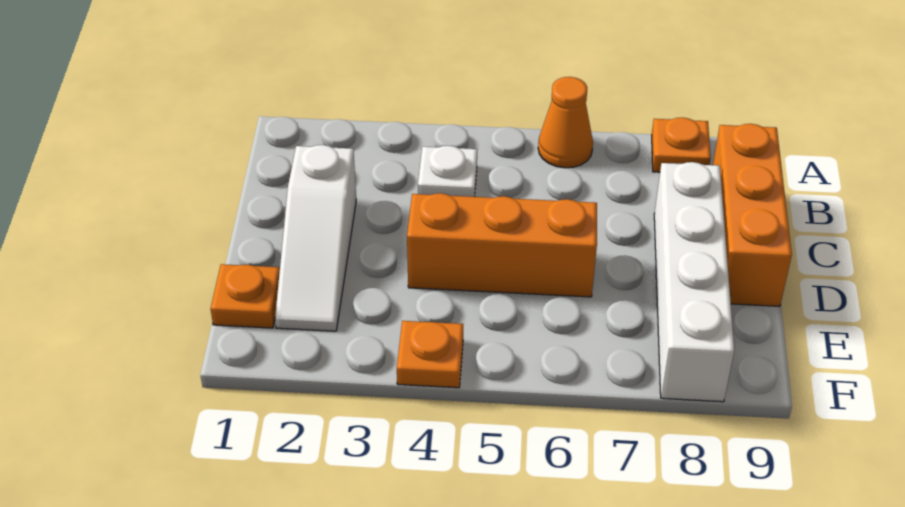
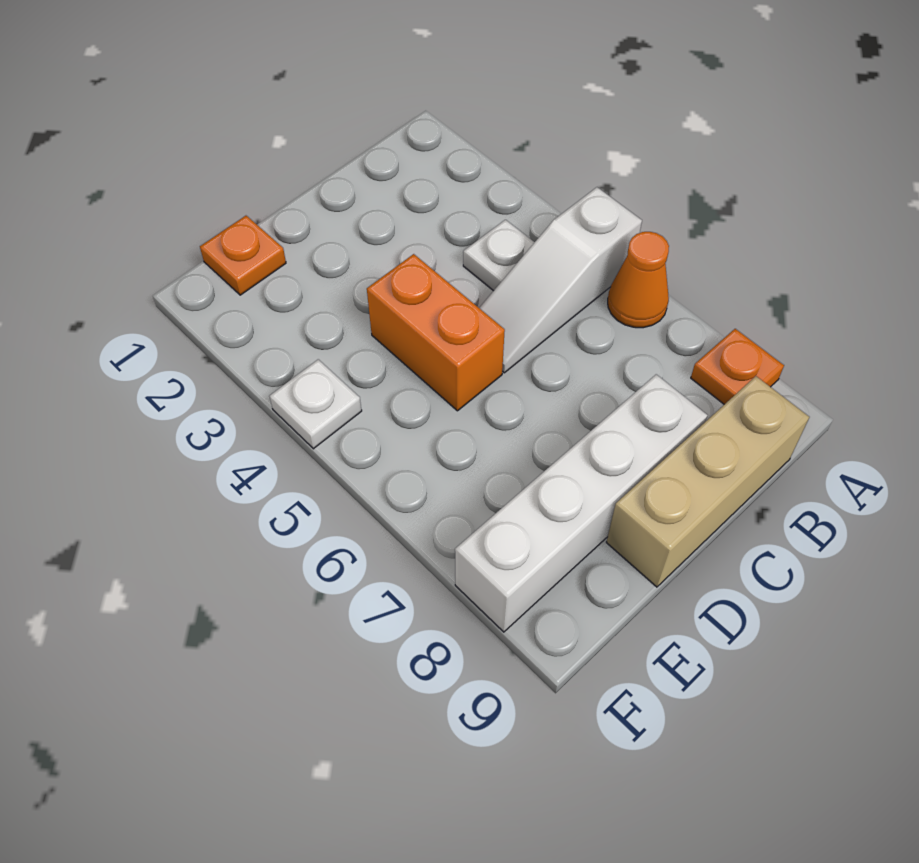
orange 1x3 brick [713,124,792,306] -> tan 1x3 brick [606,376,809,587]
white 1x3 slope [275,145,356,331] -> white 1x3 slope moved to [479,187,642,373]
orange 1x3 brick [407,193,597,297] -> orange 1x2 brick [367,254,505,411]
orange 1x1 plate [397,321,463,388] -> white 1x1 plate [269,359,362,449]

